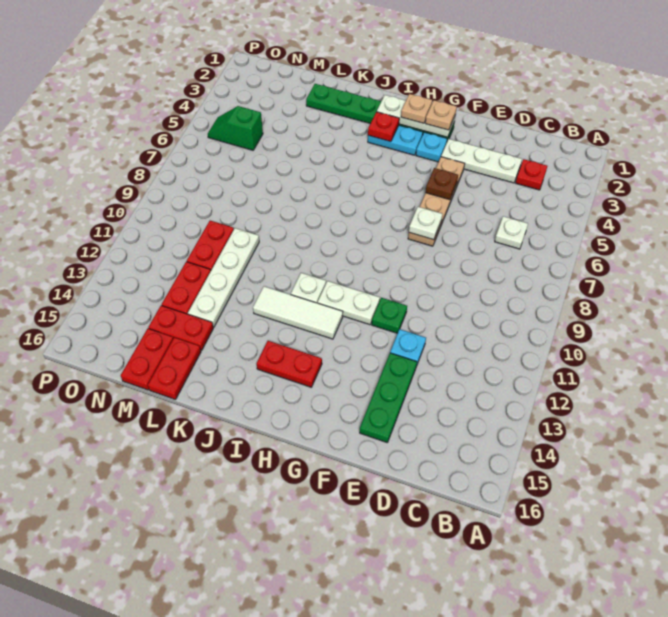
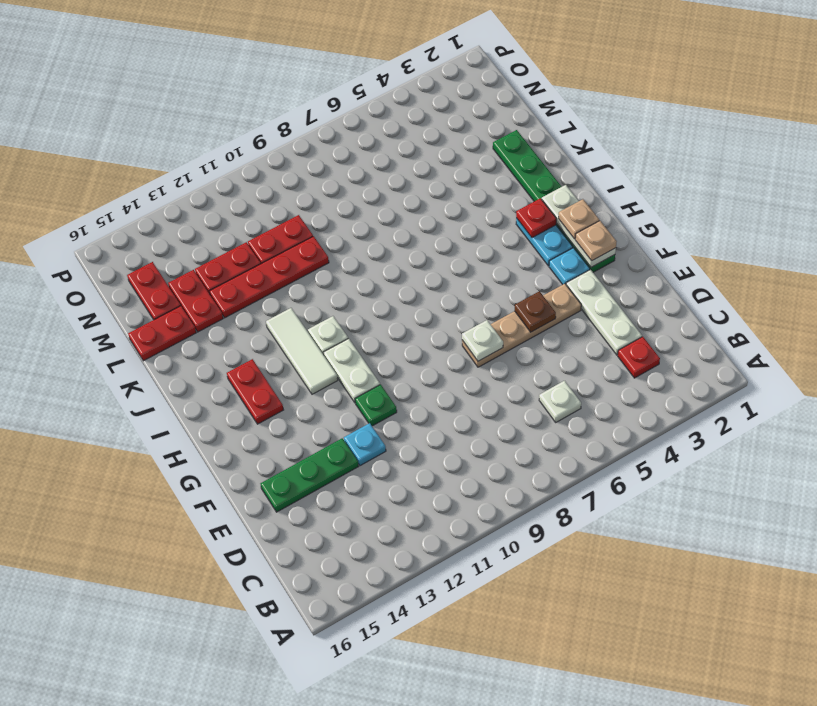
white 1x4 plate [188,228,259,327] -> red 1x4 plate [209,236,329,318]
red 1x2 plate [121,329,173,390] -> red 1x2 plate turned to [127,262,181,320]
green 1x2 slope [208,106,263,150] -> none

